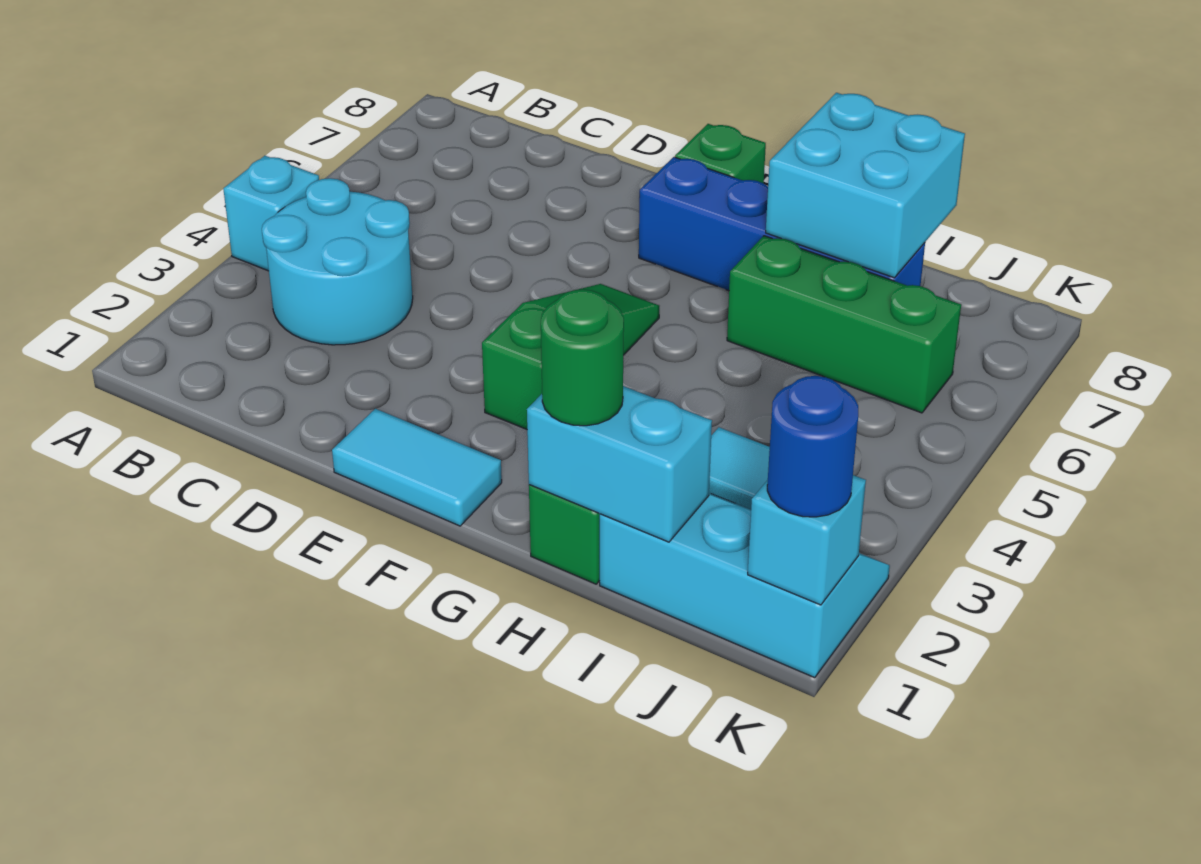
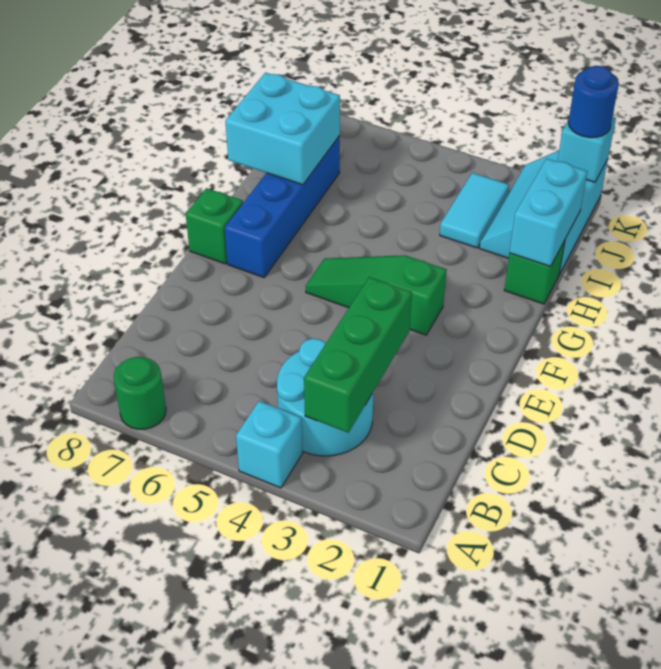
cyan 1x2 tile [332,409,502,526] -> none
green 1x1 round brick [541,289,624,426] -> green 1x1 round brick moved to [114,357,166,429]
green 1x3 brick [727,236,961,413] -> green 1x3 brick moved to [304,277,412,433]

